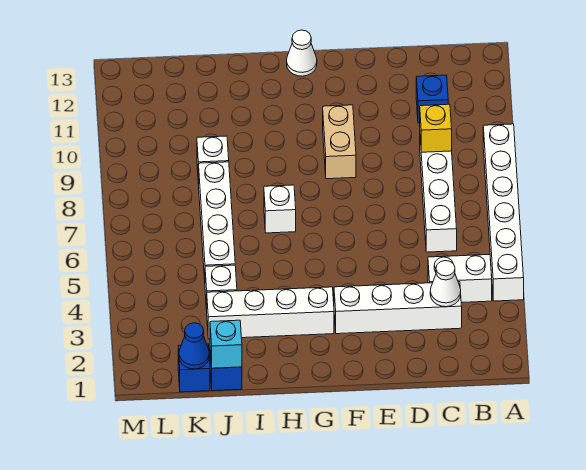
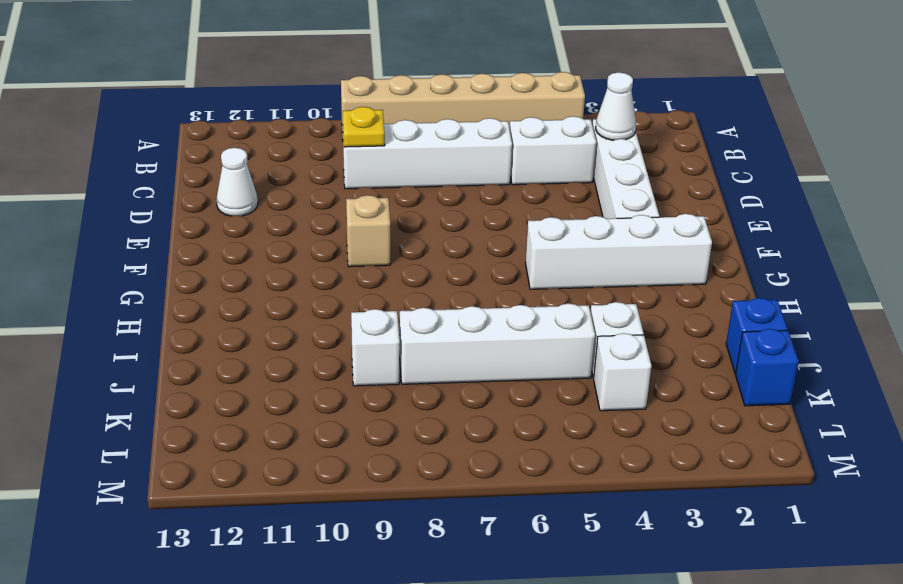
white 1x6 brick [483,124,524,301] -> tan 1x6 brick [341,72,585,140]
white 1x2 brick [428,255,492,303] -> white 1x2 brick turned to [510,116,596,185]
yellow 1x1 brick [420,104,452,152] -> yellow 1x1 plate [343,107,385,147]
blue 1x1 brick [416,75,448,123] -> none
tan 1x2 brick [323,105,356,179] -> tan 1x1 brick [346,195,390,267]
white 1x4 brick [207,287,334,339] -> white 1x4 brick turned to [525,214,712,289]
white 1x1 cone [287,30,317,76] -> white 1x1 cone moved to [216,148,258,216]
white 1x1 brick [264,185,296,233] -> white 1x1 brick moved to [594,333,651,411]
cyan 1x1 brick [210,320,242,368] -> none
blue 1x1 cone [179,323,209,369] -> none

